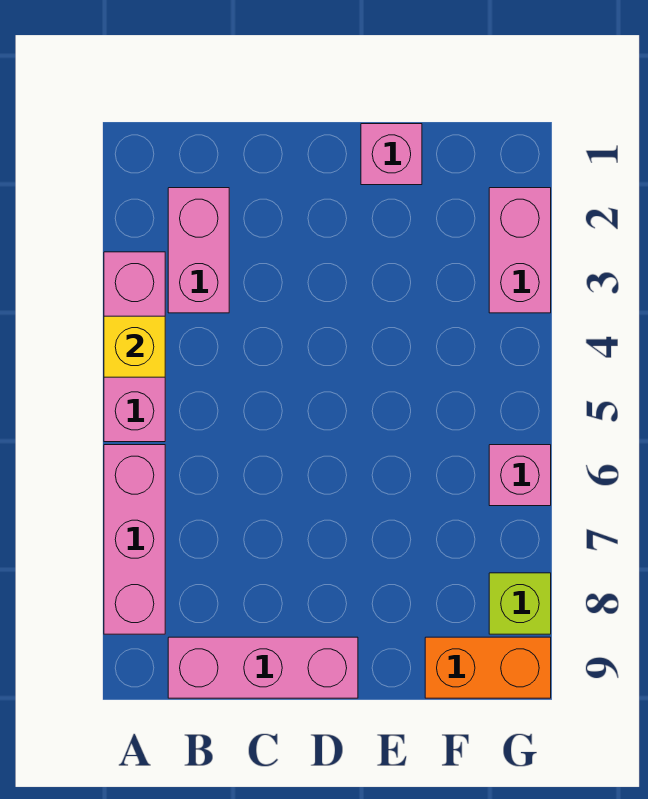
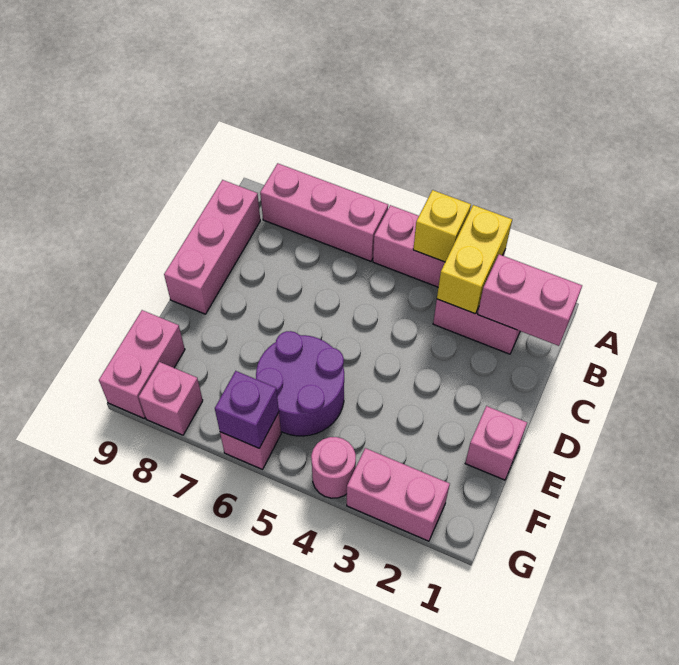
none -> yellow 1x2 brick [437,205,512,314]
none -> pink 1x2 brick [478,254,582,346]
none -> purple 2x2 round brick [256,331,344,436]
orange 1x2 brick [425,637,551,698] -> pink 1x2 brick [99,310,185,418]
none -> pink 1x1 round brick [311,437,356,498]
none -> purple 1x1 brick [215,371,279,448]
lime 1x1 brick [489,573,551,634] -> pink 1x1 brick [139,362,203,435]

